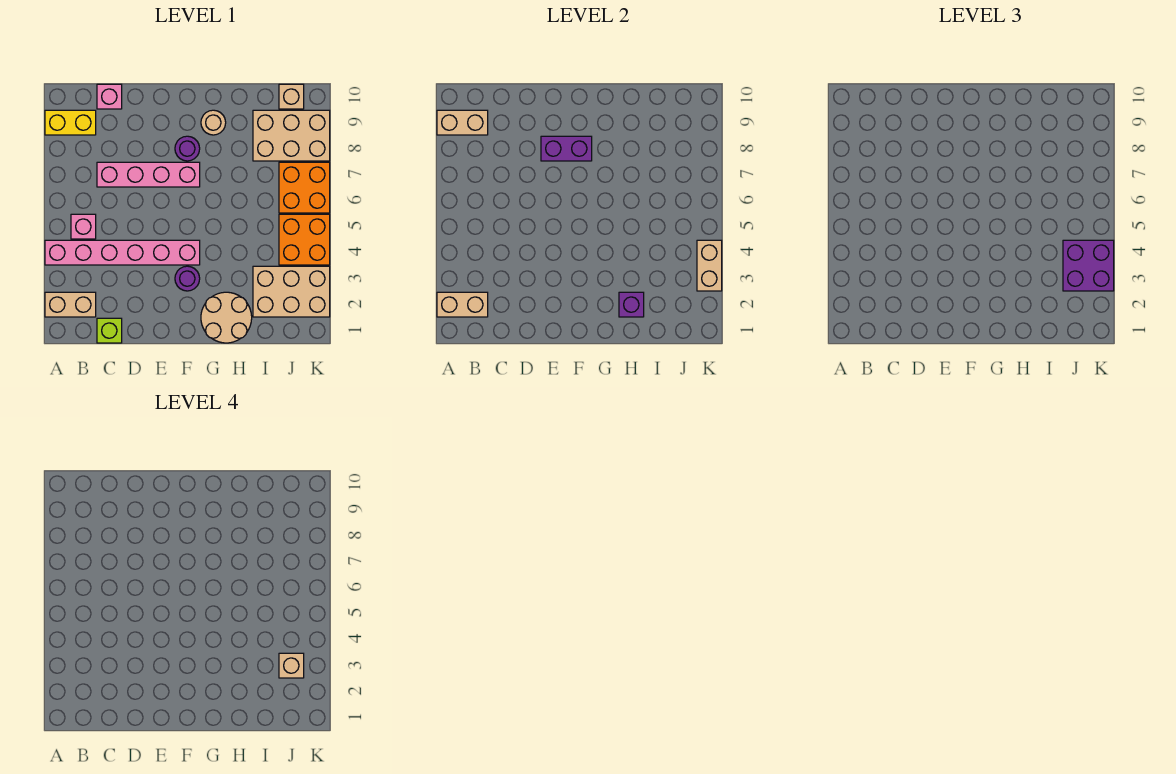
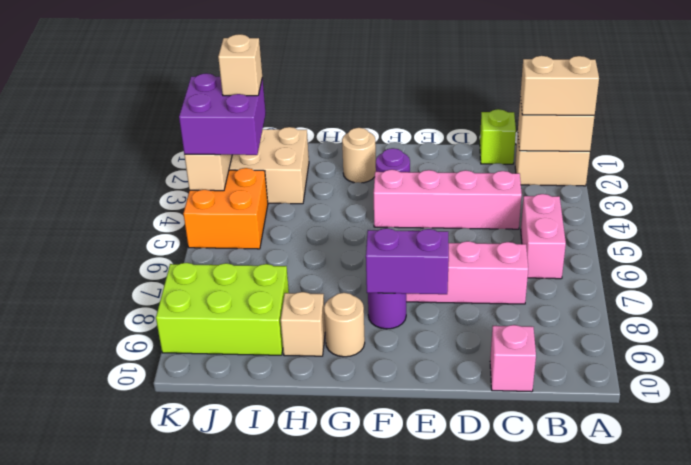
pink 1x6 brick [45,240,200,265] -> pink 1x4 brick [374,170,522,229]
yellow 1x2 brick [45,110,96,135] -> none
tan 1x2 brick [437,110,488,135] -> tan 1x2 brick moved to [520,56,599,115]
pink 1x1 brick [71,214,96,239] -> pink 1x2 brick [521,194,566,279]
tan 2x2 round brick [201,292,252,343] -> tan 1x1 round brick [342,128,376,183]
purple 1x1 brick [619,292,644,317] -> none
tan 2x3 brick [253,110,330,161] -> lime 2x3 brick [156,263,289,355]
orange 2x2 brick [279,162,330,213] -> none
tan 1x1 brick [279,84,304,109] -> tan 1x1 brick moved to [281,292,325,356]

